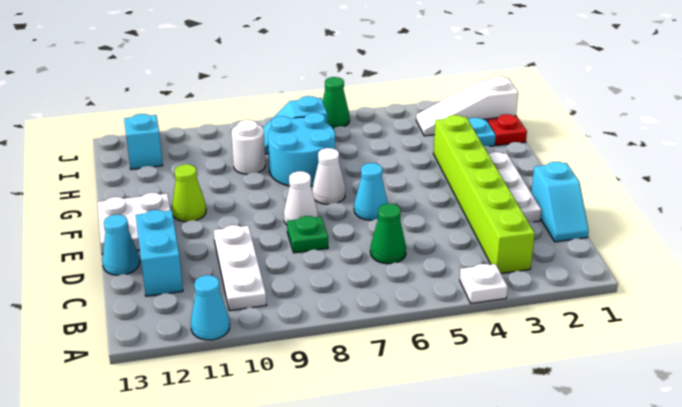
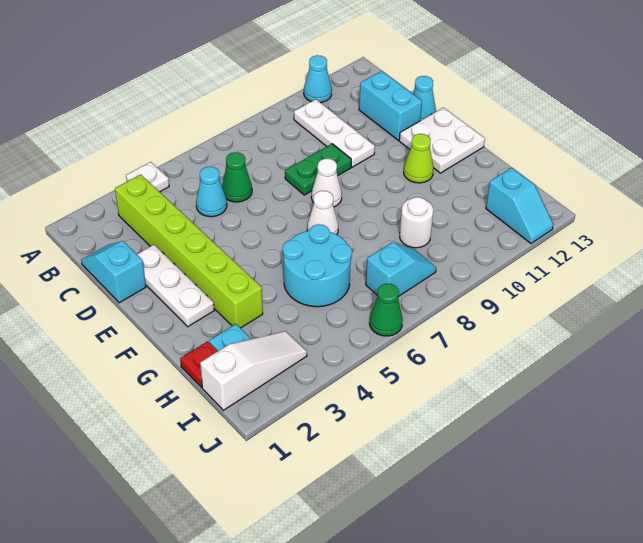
green 1x1 plate [287,216,328,253] -> green 1x2 plate [285,144,351,195]
cyan 1x1 cone [354,163,388,220] -> cyan 1x1 cone moved to [196,167,227,217]
cyan 2x2 round brick [268,113,335,186] -> cyan 2x2 round brick moved to [283,224,352,307]

